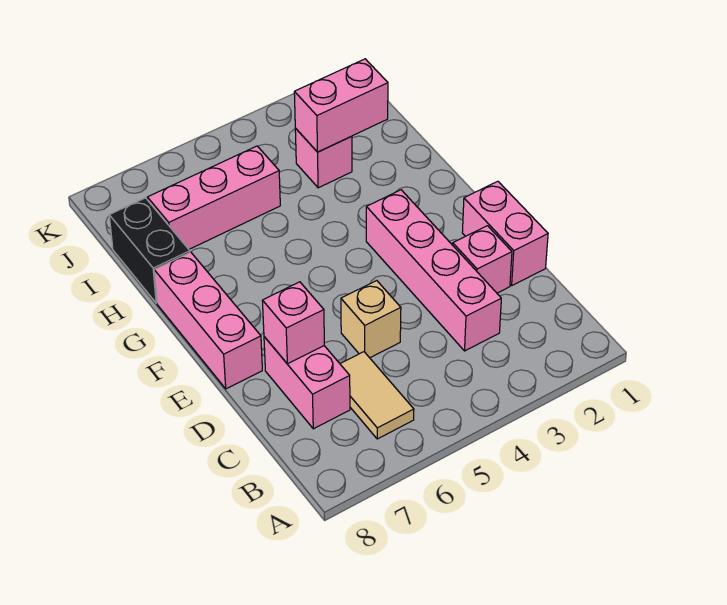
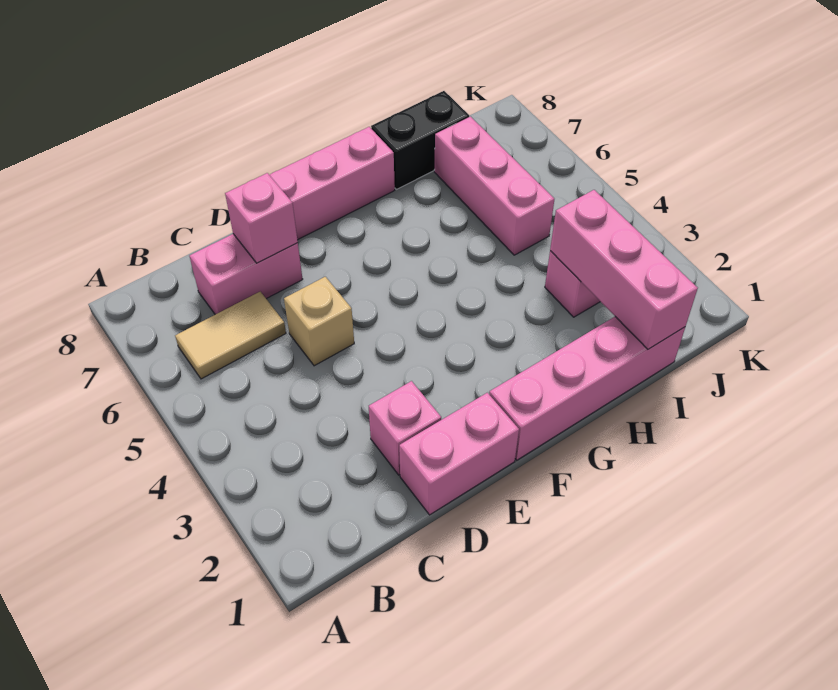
pink 1x4 brick [366,190,501,351] -> pink 1x4 brick moved to [489,317,685,460]
pink 1x2 brick [294,59,388,152] -> pink 1x3 brick [550,190,698,349]

